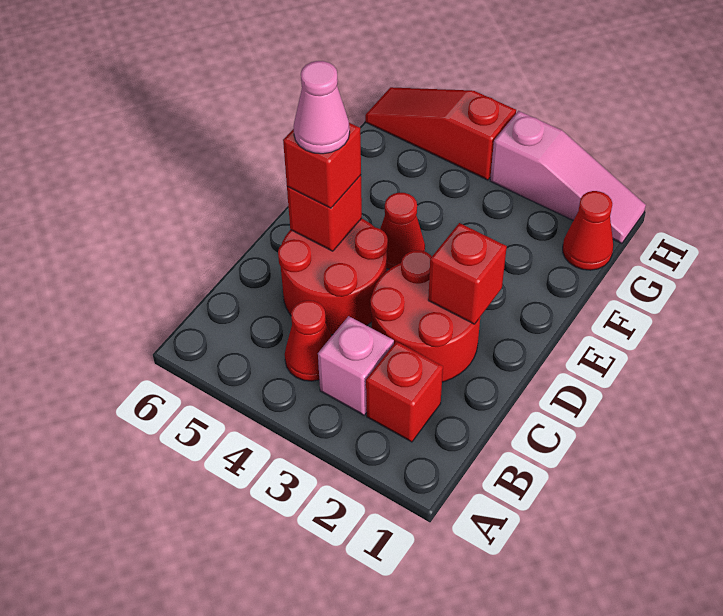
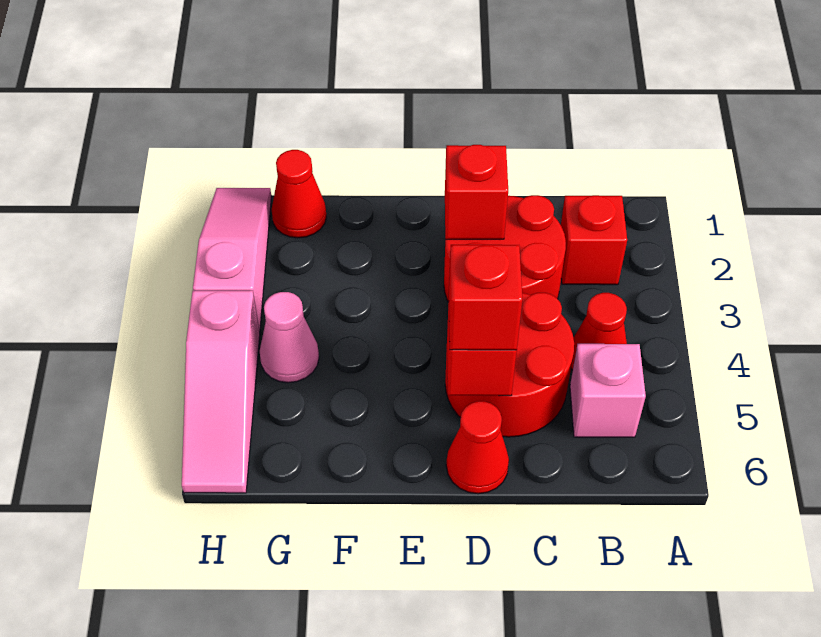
pink 1x1 brick [318,316,394,415] -> pink 1x1 brick moved to [570,344,646,437]
pink 1x1 cone [293,61,350,154] -> pink 1x1 cone moved to [260,292,319,383]
red 1x1 cone [380,193,425,269] -> red 1x1 cone moved to [446,401,509,494]
red 1x3 slope [365,87,516,180] -> pink 1x3 slope [182,291,260,493]

